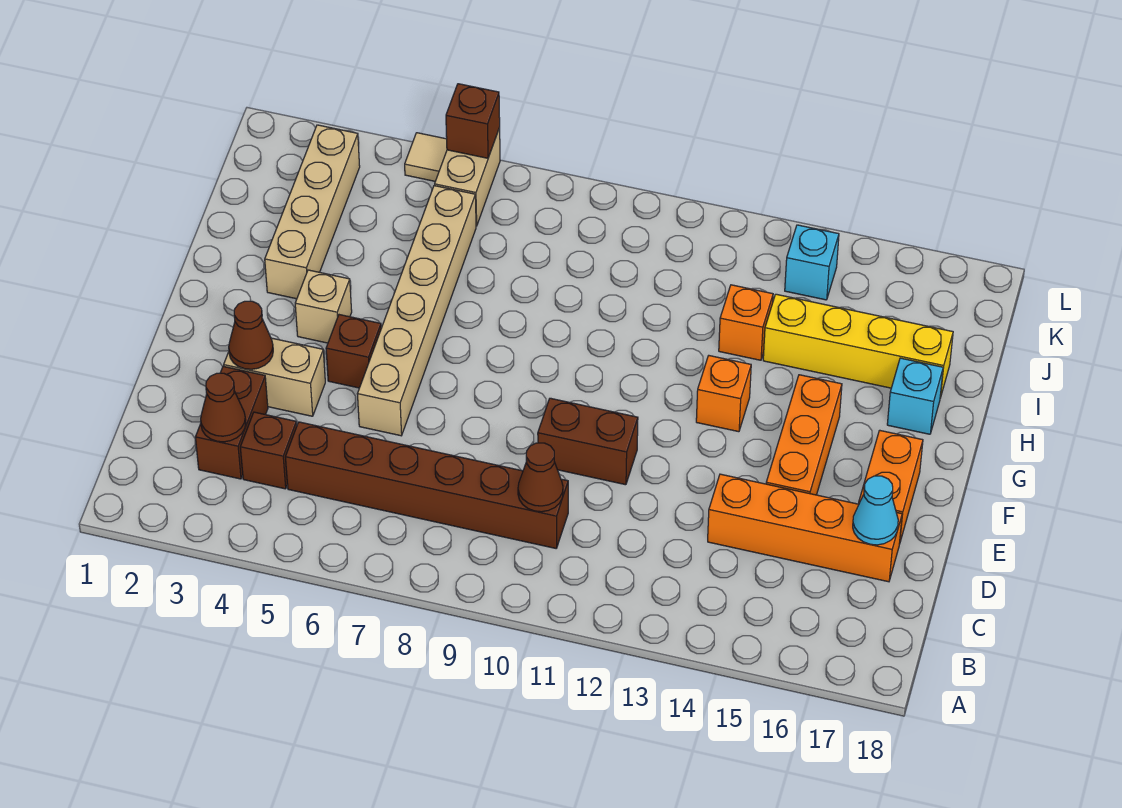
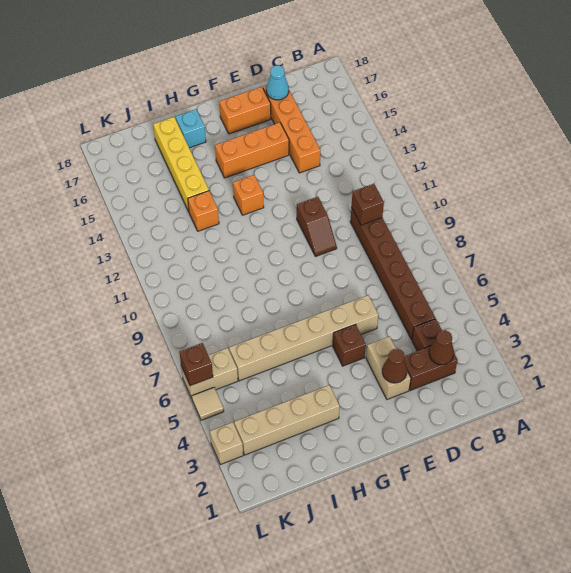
brown 1x1 cone [518,443,563,512] -> brown 1x1 brick [351,184,384,225]
brown 1x2 brick [538,398,638,485] -> brown 1x2 slope [297,197,337,257]
tan 1x1 brick [295,270,352,343] -> tan 1x1 brick moved to [210,422,243,465]
cyan 1x1 brick [785,225,839,300] -> none

